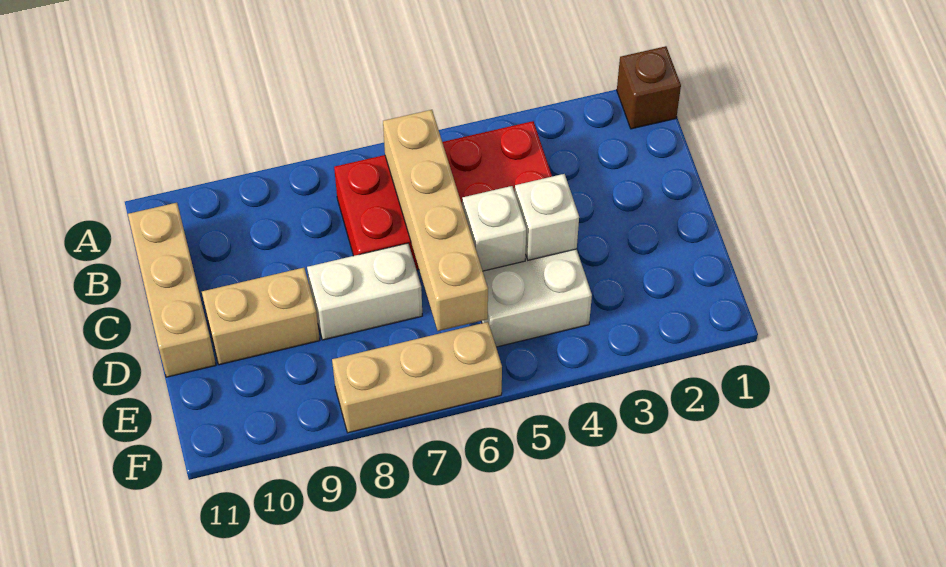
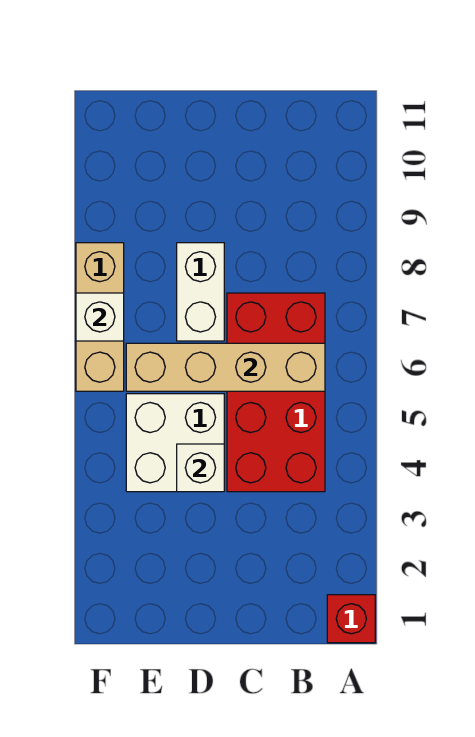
brown 1x1 brick [617,46,681,129] -> red 1x1 brick [327,595,375,643]
tan 1x3 brick [128,203,216,377] -> none
white 1x1 brick [462,186,526,271] -> white 1x1 brick moved to [76,293,124,341]
tan 1x2 brick [202,268,320,365] -> none

